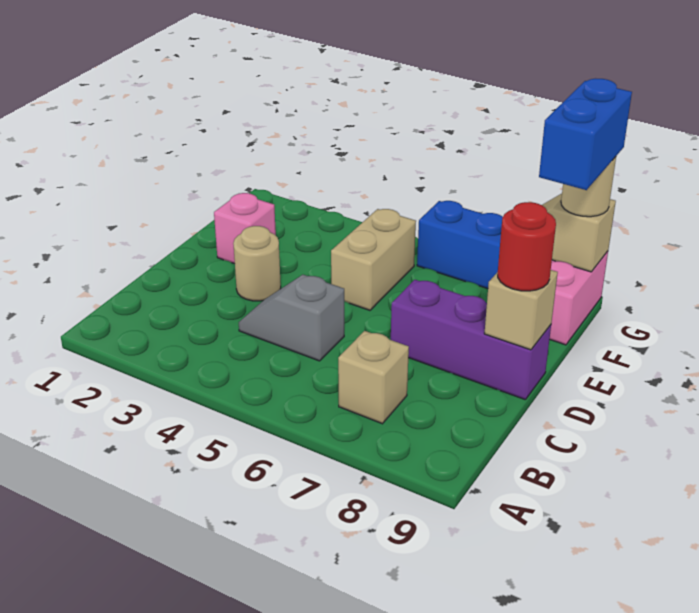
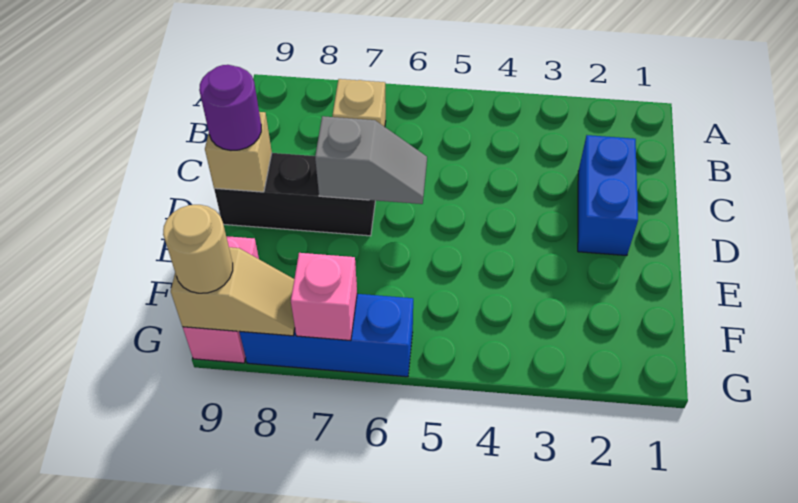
grey 1x2 slope [239,275,344,361] -> grey 1x2 slope moved to [315,116,427,204]
tan 1x1 round brick [233,226,281,301] -> none
purple 1x3 brick [391,280,551,400] -> black 1x3 brick [214,153,375,236]
red 1x1 round brick [498,202,556,291] -> purple 1x1 round brick [199,65,261,150]
pink 1x1 brick [214,193,276,264] -> pink 1x1 brick moved to [291,253,357,341]
tan 1x2 brick [331,209,416,310] -> none
blue 1x2 brick [539,78,632,190] -> blue 1x2 brick moved to [578,135,638,256]

